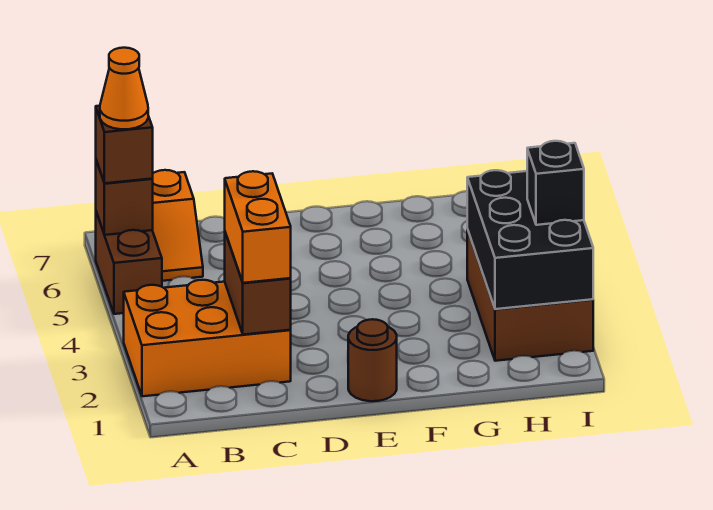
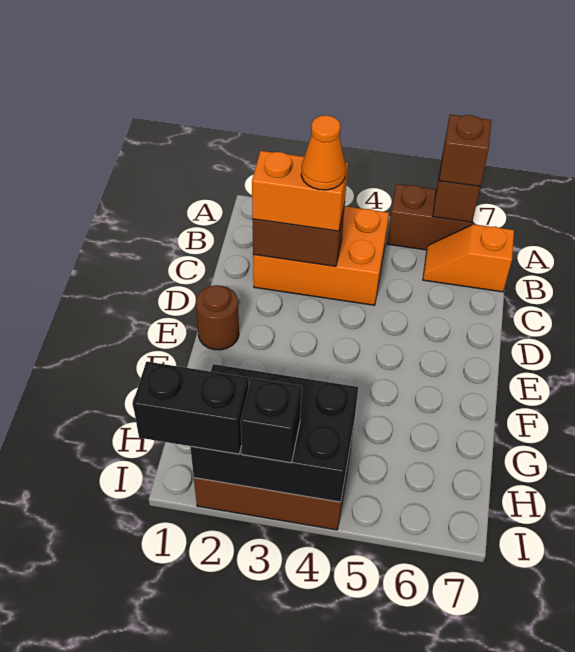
orange 2x3 brick [124,280,291,396] -> orange 2x3 brick turned to [253,206,389,305]
orange 1x1 cone [100,48,148,129] -> orange 1x1 cone moved to [301,115,346,190]
none -> black 1x2 brick [133,362,249,454]

